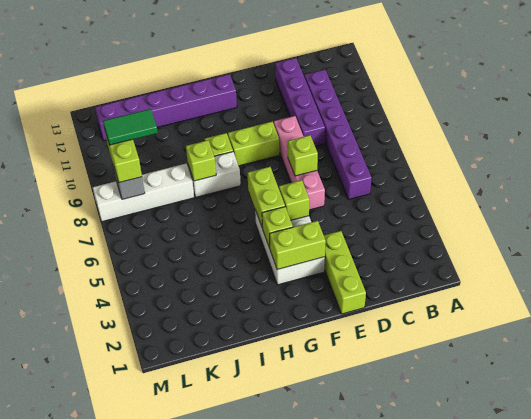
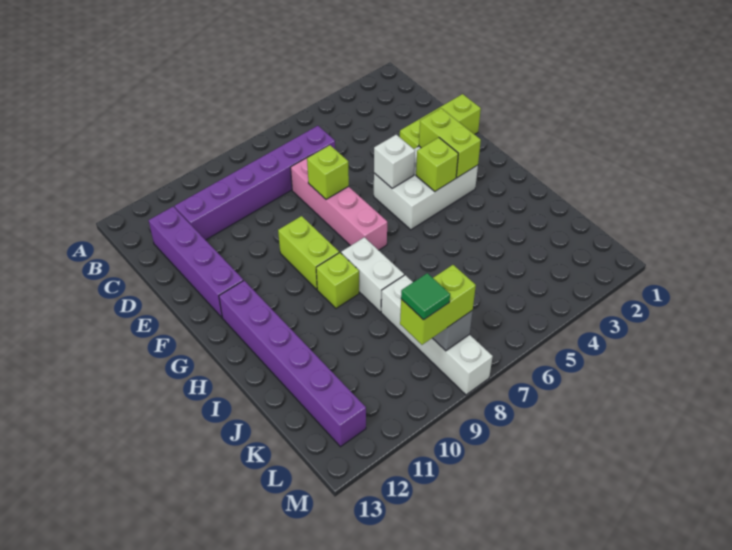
purple 1x4 brick [275,58,325,146] -> purple 1x4 brick turned to [149,207,243,317]
pink 1x4 brick [274,116,325,210] -> pink 1x4 brick turned to [291,154,387,250]
lime 1x1 brick [279,180,309,220] -> white 1x1 brick [374,135,415,188]
lime 1x2 brick [248,167,285,226] -> none
lime 1x1 brick [186,140,216,181] -> none
green 1x2 tile [103,109,158,145] -> green 1x1 tile [401,273,450,320]

